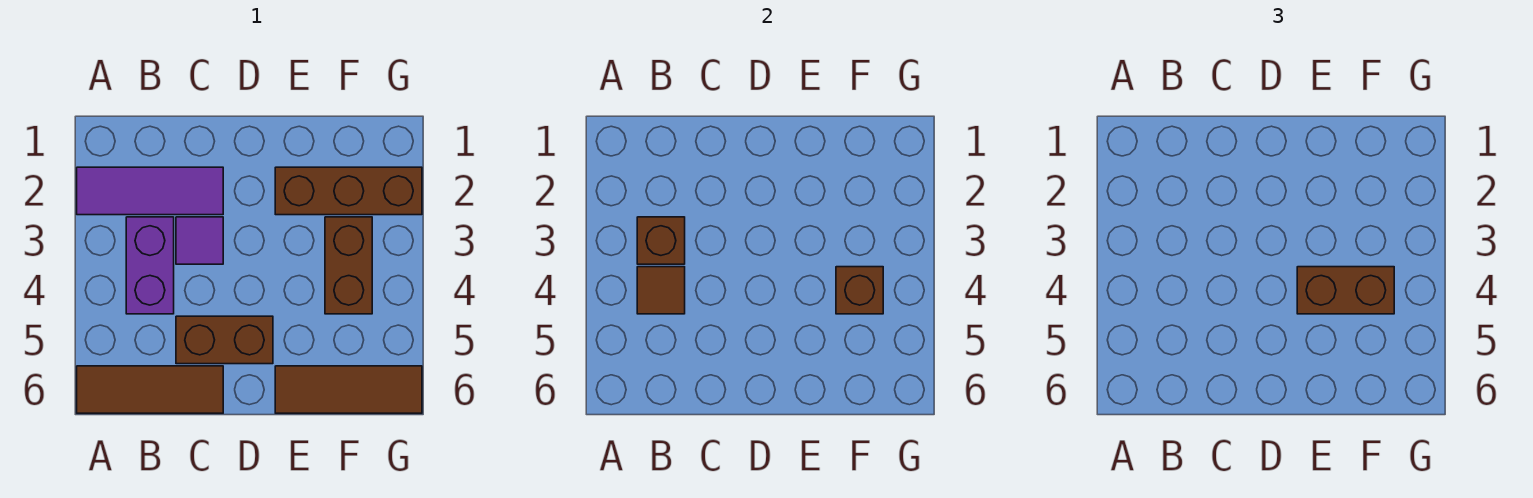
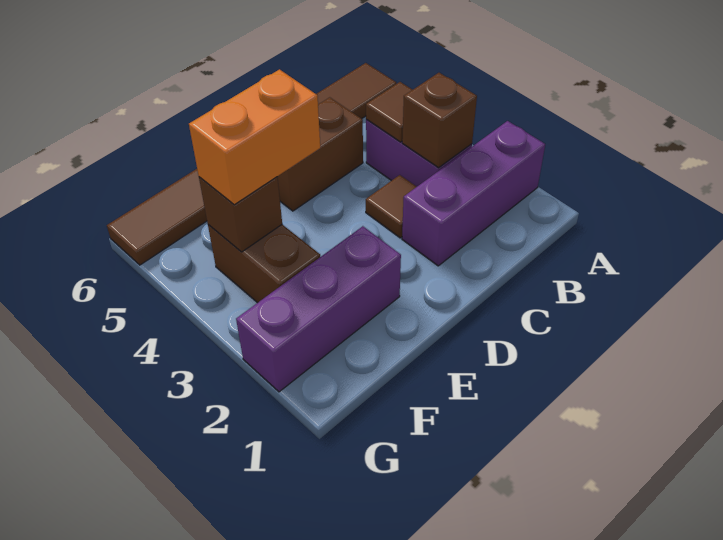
purple 1x3 tile [77,167,223,215] -> purple 1x3 brick [402,121,545,266]
purple 1x1 tile [176,217,223,264] -> brown 1x1 tile [366,175,417,238]
brown 1x3 brick [275,167,422,215] -> purple 1x3 brick [236,226,401,392]
brown 1x2 brick [1297,267,1394,314] -> orange 1x2 brick [189,69,320,205]

